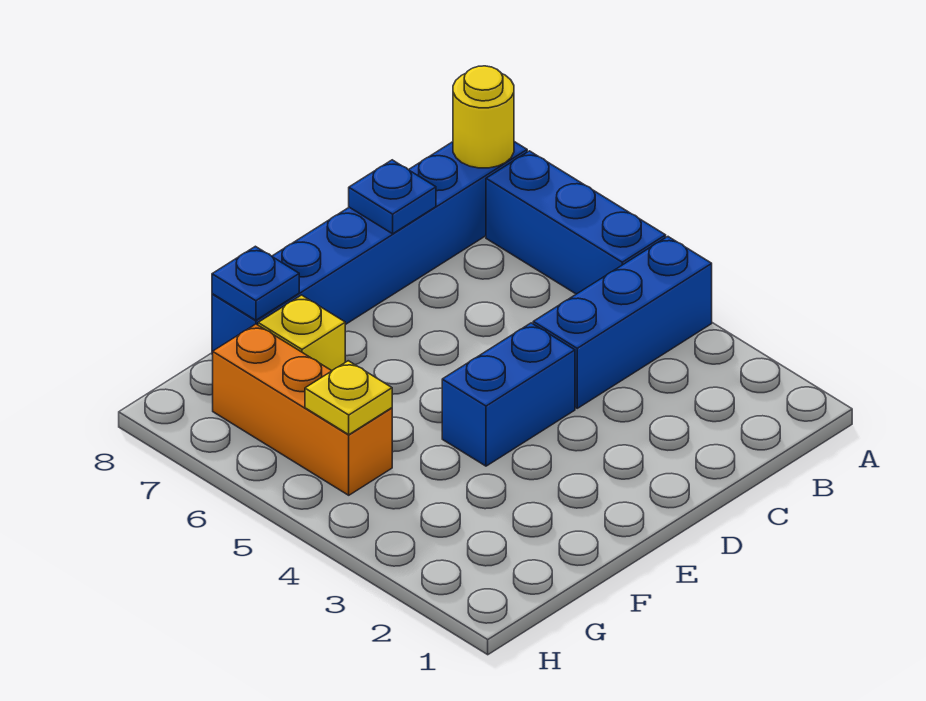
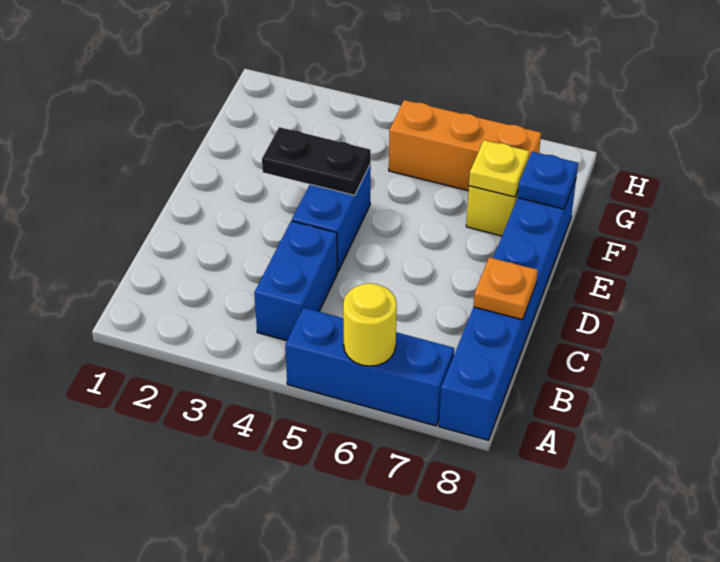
blue 1x3 brick [533,237,712,408] -> blue 1x2 brick [254,221,338,341]
yellow 1x1 round brick [453,66,514,168] -> yellow 1x1 round brick moved to [343,283,397,366]
blue 1x1 plate [349,160,436,234] -> orange 1x1 plate [473,257,538,320]
none -> black 1x2 plate [262,127,371,195]
yellow 1x1 plate [305,361,392,434] -> yellow 1x1 plate moved to [469,140,529,197]

